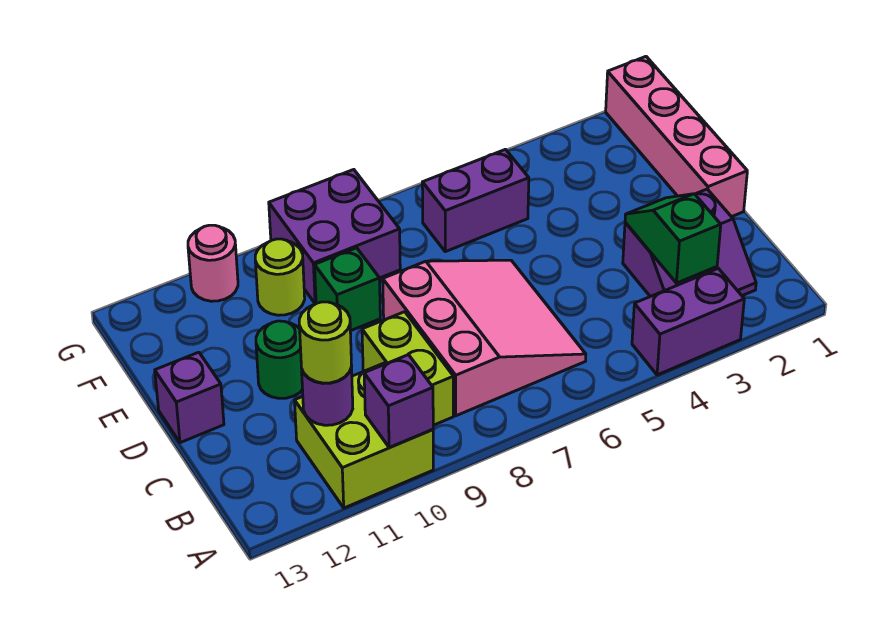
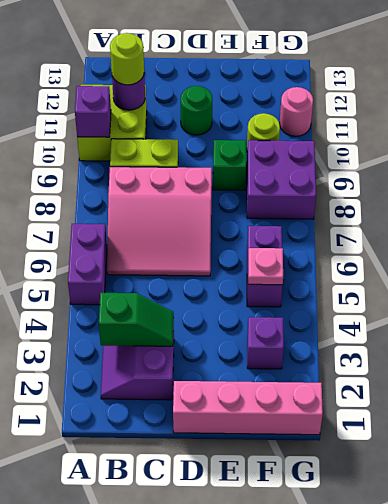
purple 1x2 brick [632,268,744,375] -> purple 1x2 brick moved to [68,224,107,305]
purple 1x1 brick [155,352,224,443] -> purple 1x1 brick moved to [247,317,284,369]
none -> pink 1x1 plate [248,248,283,285]

